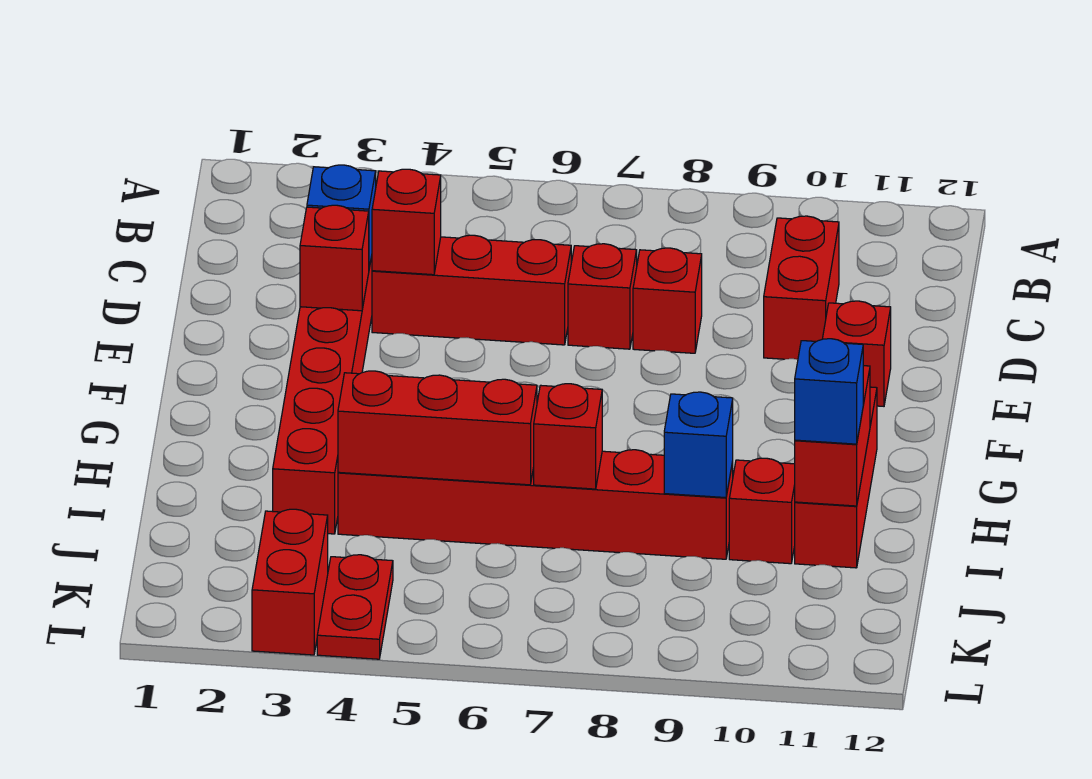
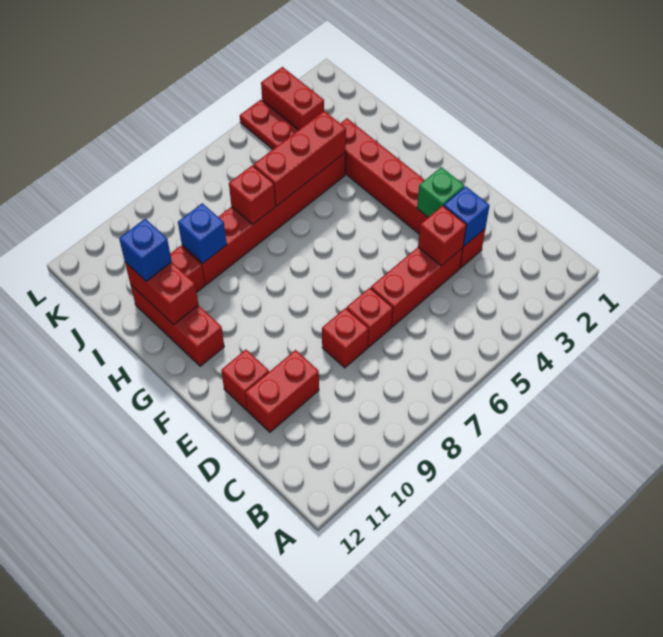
red 1x2 brick [764,216,839,359] -> red 1x2 brick turned to [245,350,319,432]
red 1x1 brick [300,205,369,311] -> green 1x1 brick [417,167,464,217]

